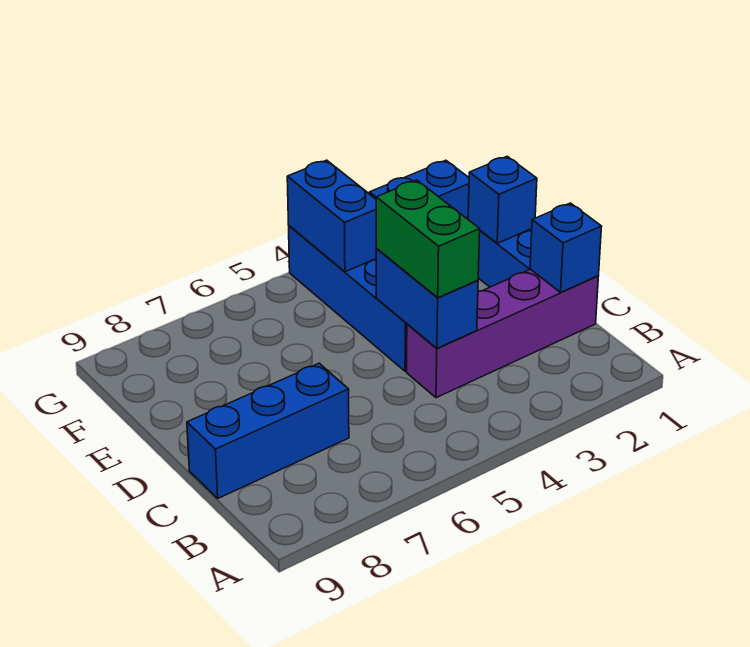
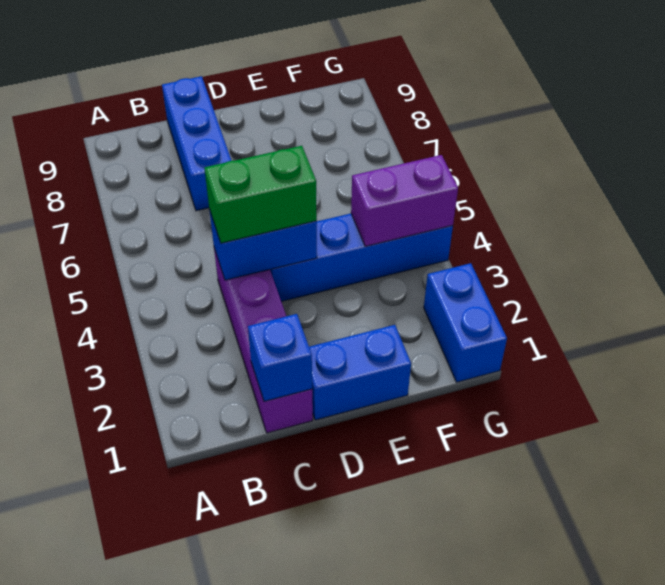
blue 1x1 brick [468,156,537,243] -> none
blue 1x2 brick [287,160,377,272] -> purple 1x2 brick [351,155,458,246]

